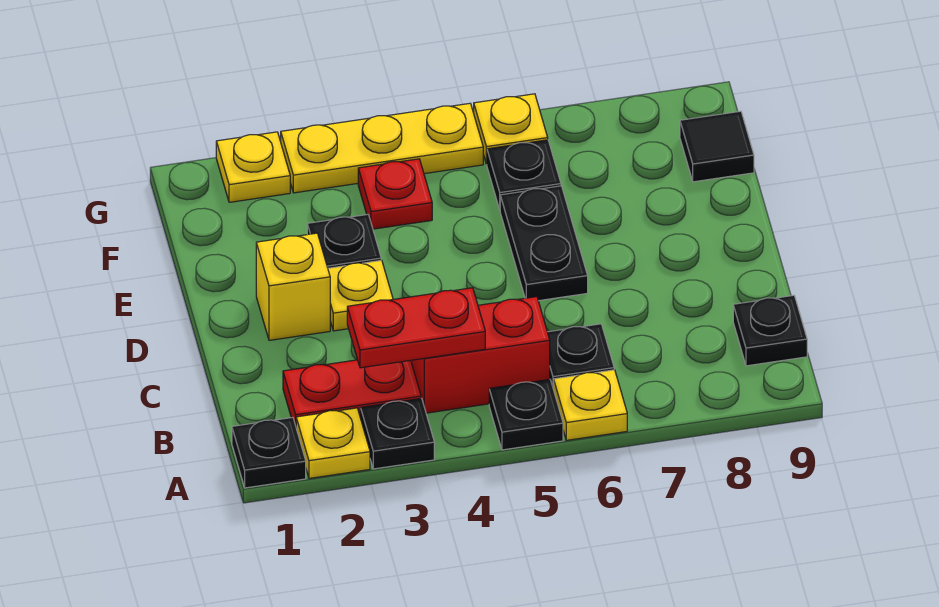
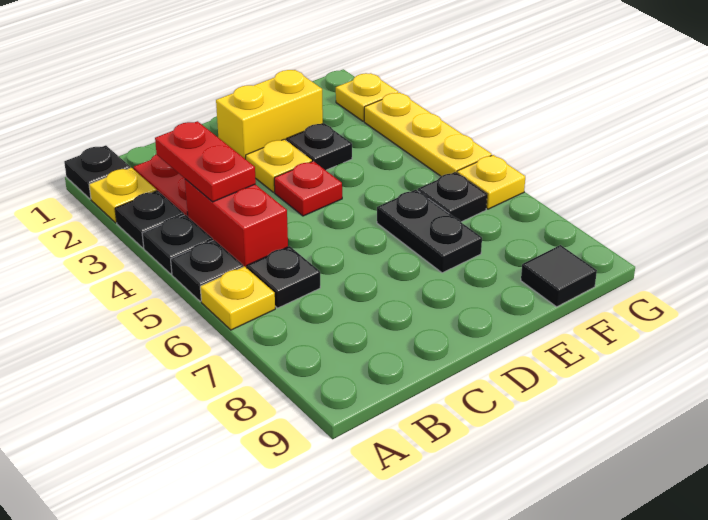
black 1x1 plate [733,295,807,366] -> black 1x1 plate moved to [142,215,213,274]
yellow 1x1 brick [256,233,330,340] -> yellow 1x2 brick [216,70,323,159]
black 1x2 plate [500,186,588,301] -> black 1x2 plate turned to [377,190,482,273]
red 1x1 plate [358,159,432,229] -> red 1x1 plate moved to [274,161,342,216]

